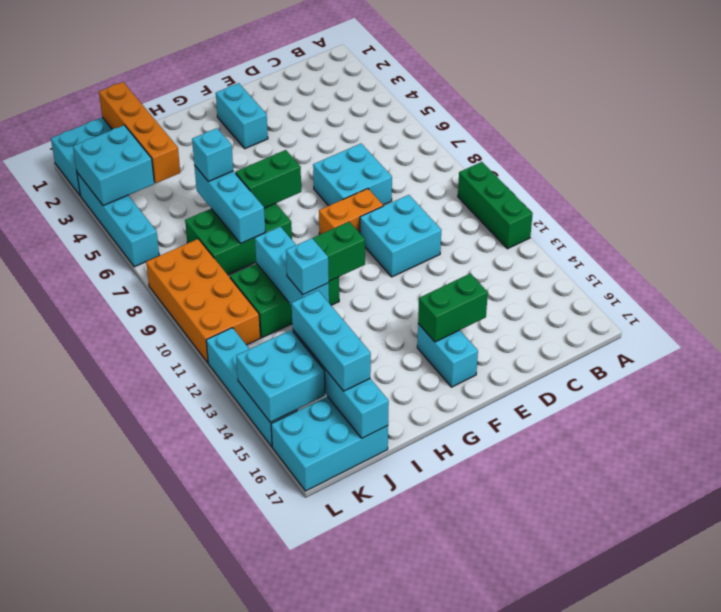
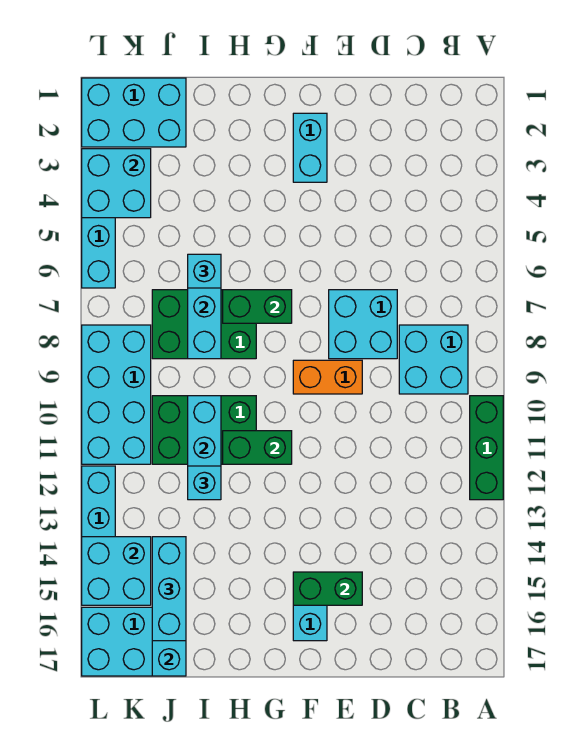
cyan 2x2 brick [360,195,441,277] -> cyan 2x2 brick moved to [399,325,468,394]
orange 1x4 brick [99,82,180,183] -> none
orange 2x4 brick [146,239,260,363] -> cyan 2x4 brick [82,325,151,464]

